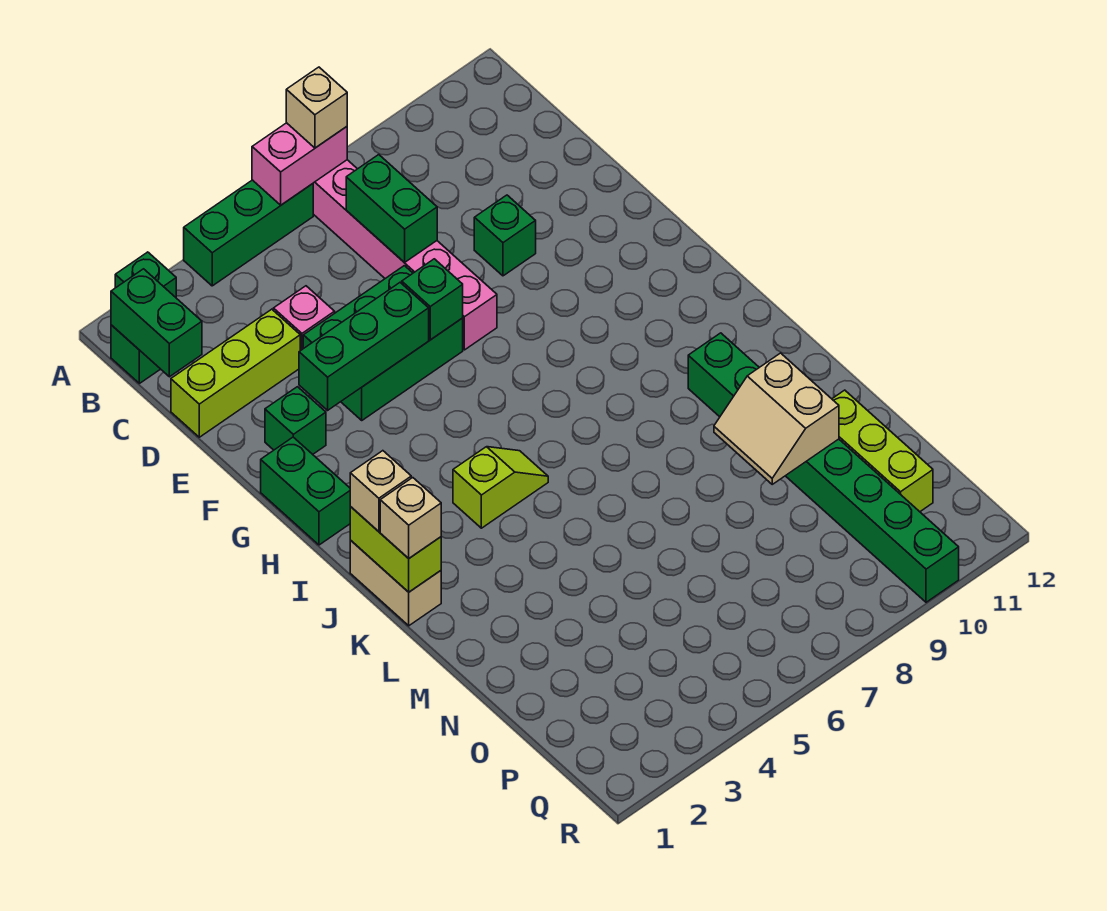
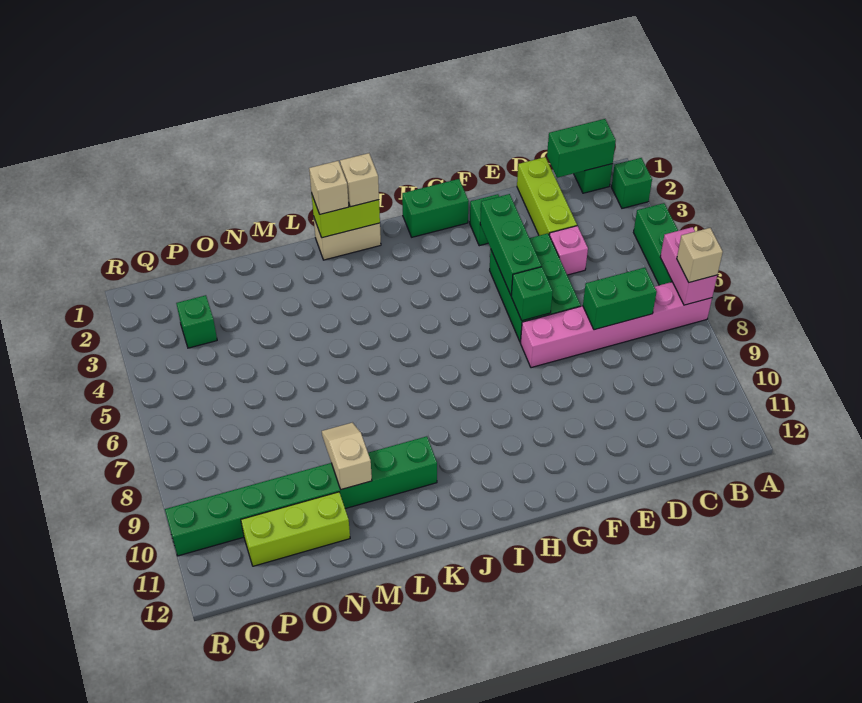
green 1x1 brick [474,195,536,276] -> green 1x1 brick moved to [176,295,217,348]
lime 1x2 slope [453,447,548,528] -> none
tan 2x2 slope [714,353,839,484] -> tan 1x2 slope [322,423,372,490]

